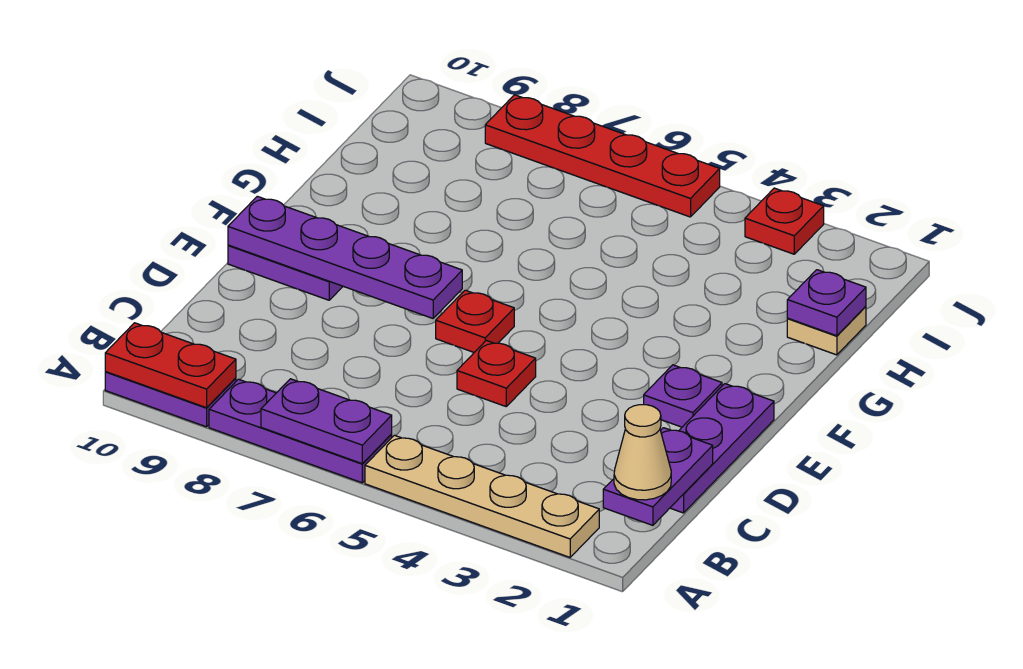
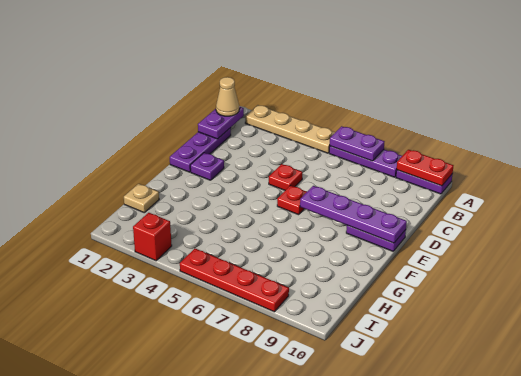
purple 1x1 plate [787,270,866,336] -> none
red 1x1 plate [745,188,824,254] -> red 1x1 brick [133,213,172,261]

